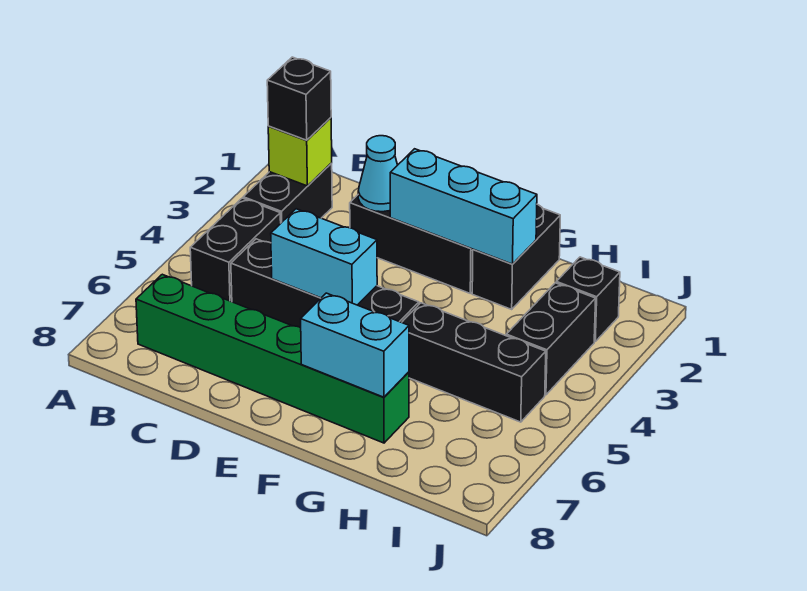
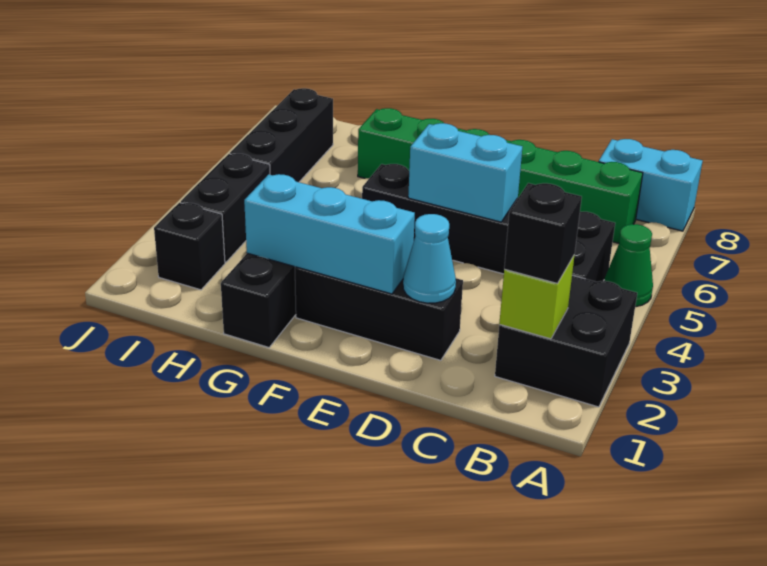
none -> green 1x1 cone [604,224,653,307]
black 1x2 brick [243,163,332,223] -> black 2x2 brick [495,275,637,407]
cyan 1x2 brick [301,293,409,397] -> cyan 1x2 brick moved to [599,139,702,231]
black 1x3 brick [402,303,546,422] -> black 1x3 brick turned to [230,88,333,182]

